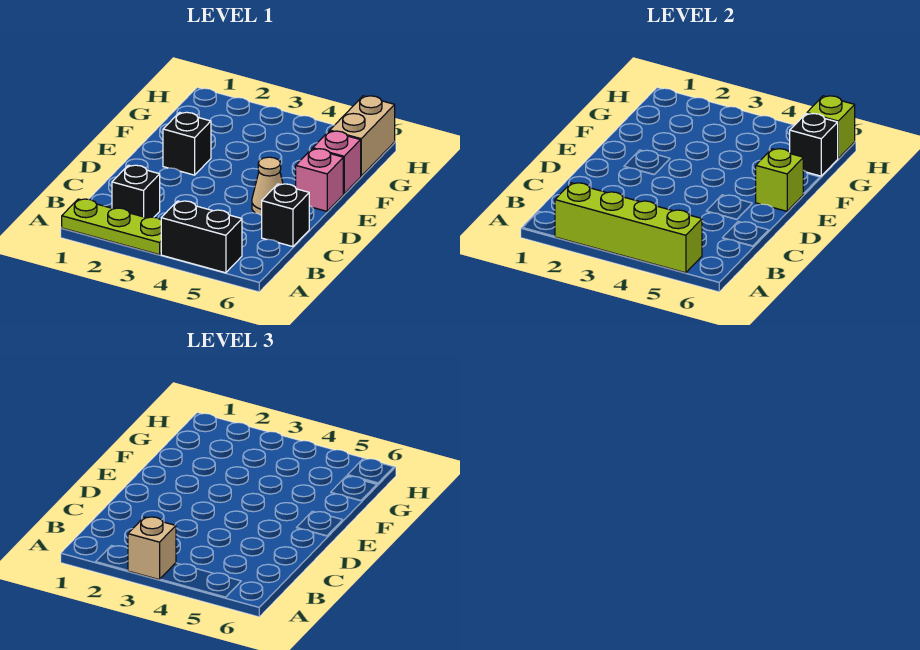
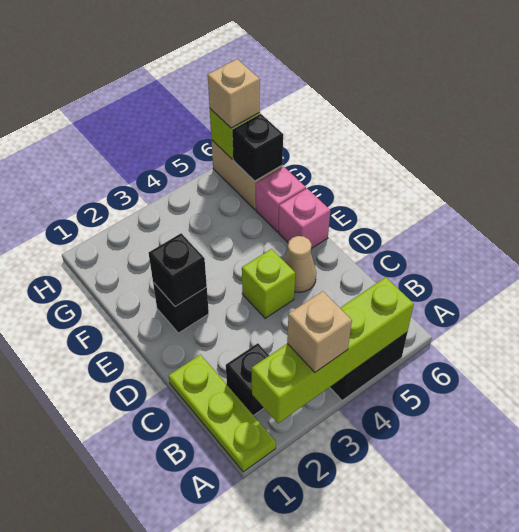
lime 1x3 plate [62,199,161,255] -> lime 1x3 plate turned to [169,355,276,472]
black 1x1 brick [262,184,309,247] -> black 1x1 brick moved to [148,233,207,307]
lime 1x1 brick [756,149,803,211] -> lime 1x1 brick moved to [242,249,295,318]
none -> tan 1x1 brick [208,59,260,128]

